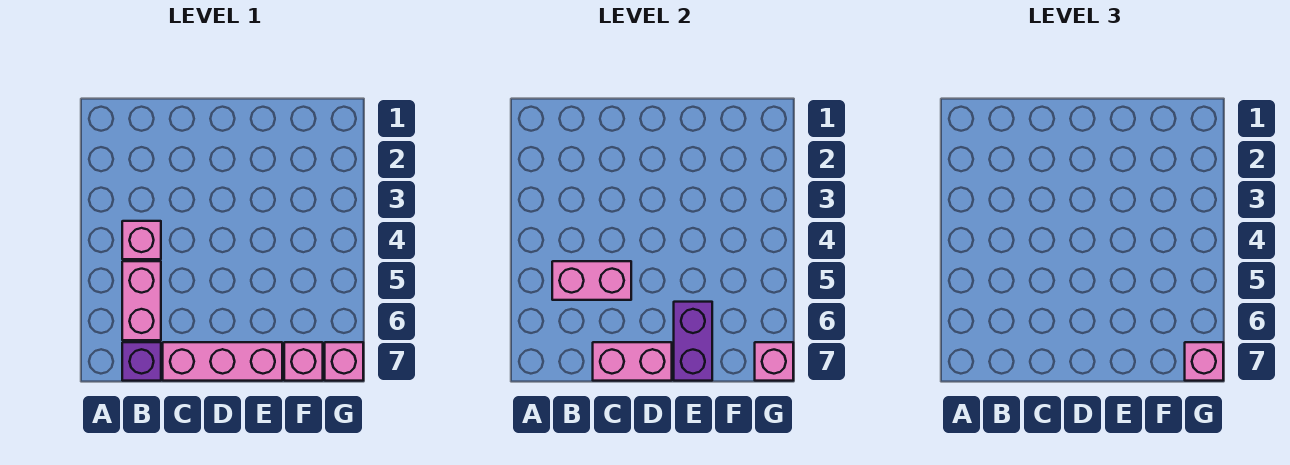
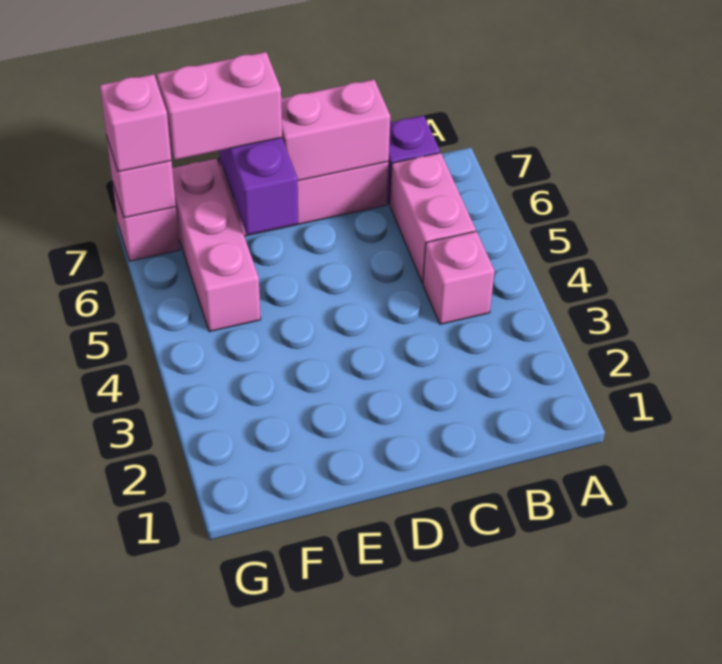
pink 1x2 brick [552,261,631,300] -> pink 1x2 brick moved to [157,52,282,160]
pink 1x1 brick [284,342,323,381] -> pink 1x3 brick [172,159,261,332]

